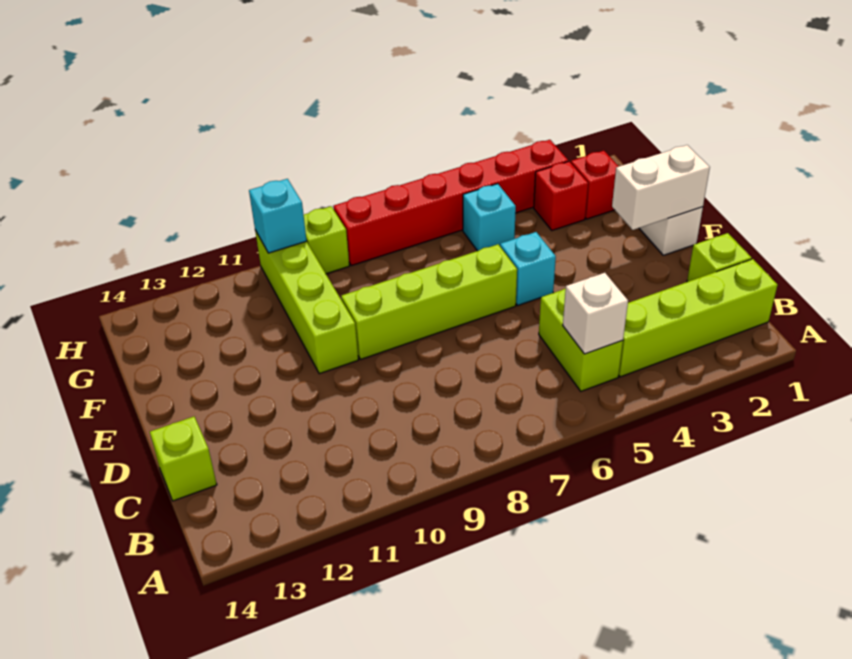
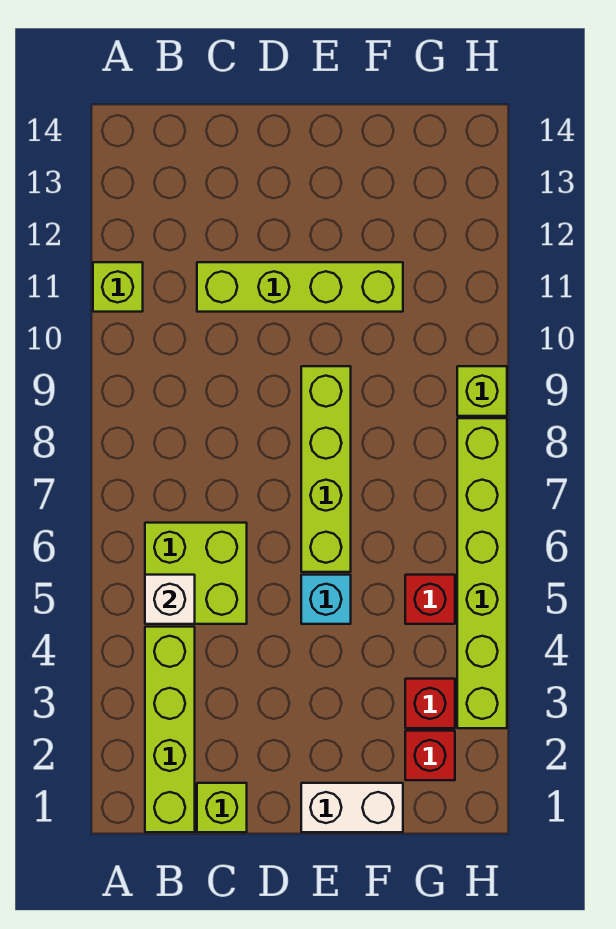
lime 1x2 brick [539,289,623,391] -> lime 2x2 brick [145,523,247,624]
lime 1x1 brick [150,417,217,501] -> lime 1x1 brick moved to [93,262,143,312]
white 1x2 brick [612,145,710,230] -> none
lime 1x4 brick [255,230,358,374] -> lime 1x4 brick moved to [197,262,403,312]
cyan 1x1 brick [463,184,516,251] -> red 1x1 brick [405,575,455,624]
red 1x6 brick [333,140,568,266] -> lime 1x6 brick [457,418,507,728]
cyan 1x1 brick [249,179,307,253] -> none

